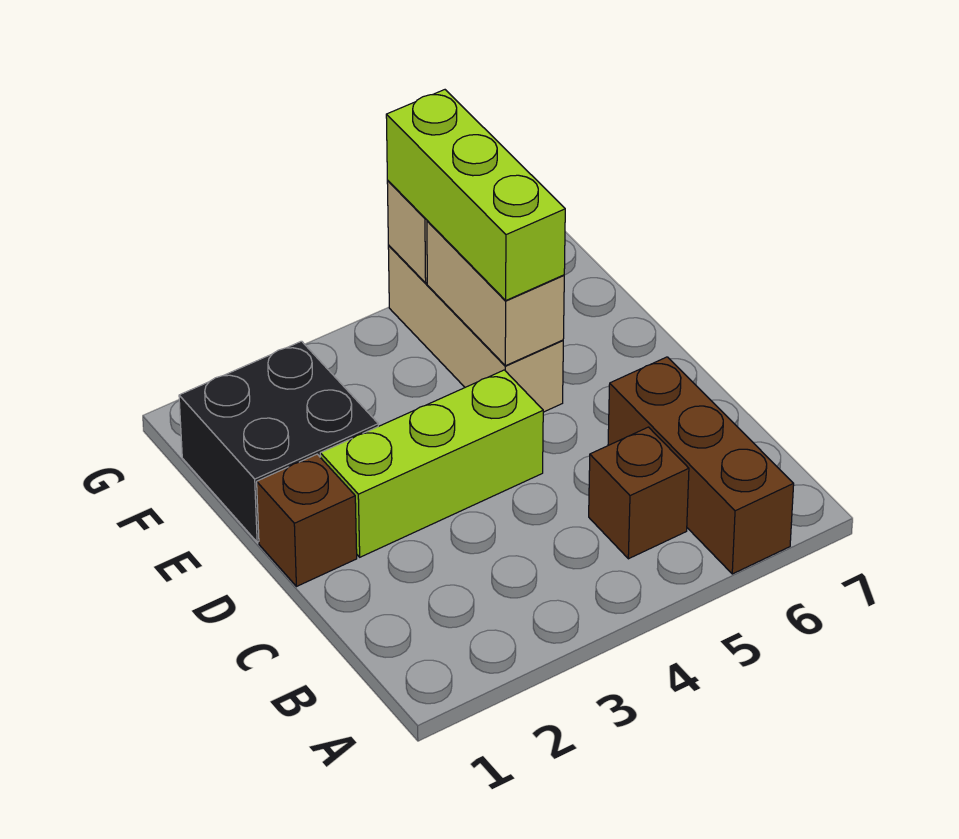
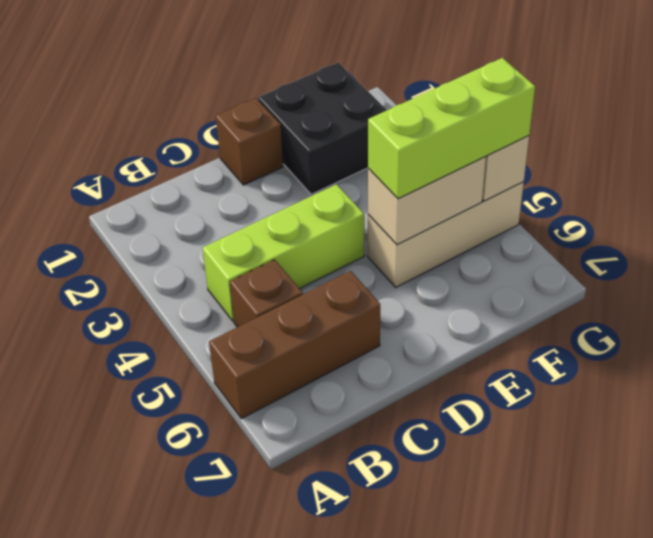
lime 1x3 brick [320,370,543,557] -> lime 1x3 brick turned to [203,184,364,321]

